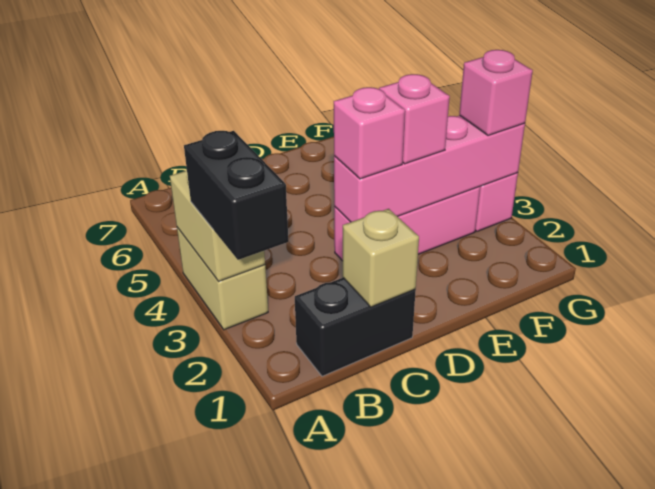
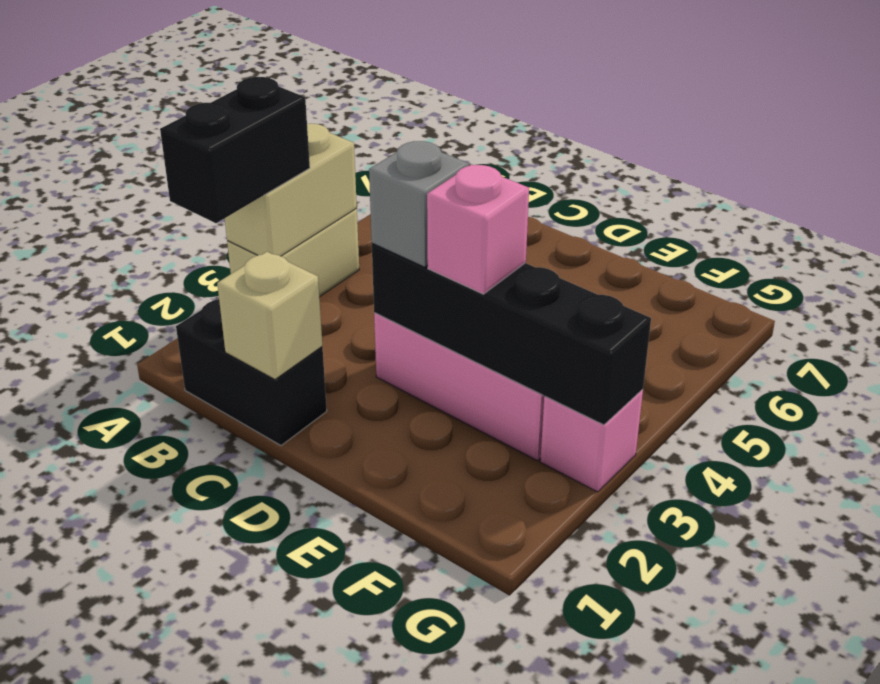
pink 1x4 brick [334,116,525,222] -> black 1x4 brick [372,243,651,425]
pink 1x1 brick [334,87,405,179] -> grey 1x1 brick [369,141,469,267]
pink 1x1 brick [459,50,533,136] -> none

